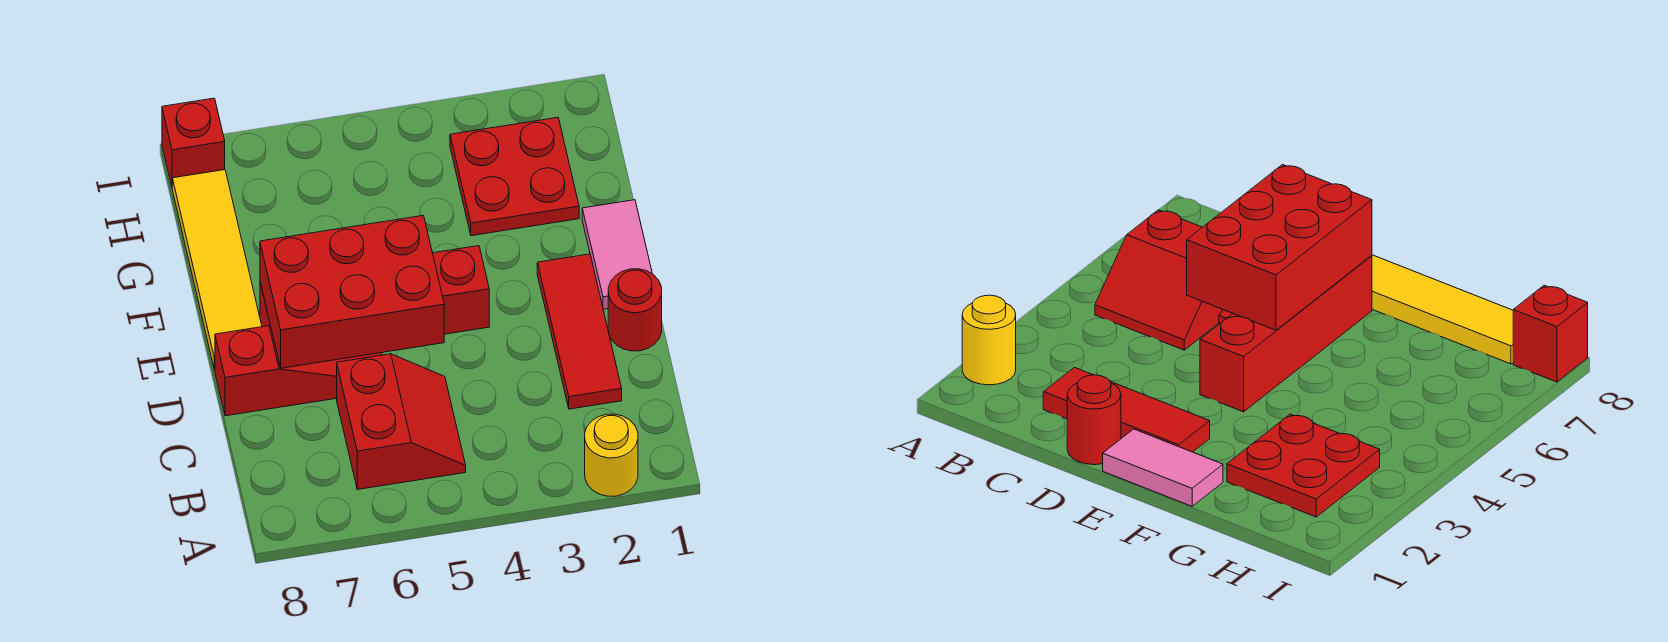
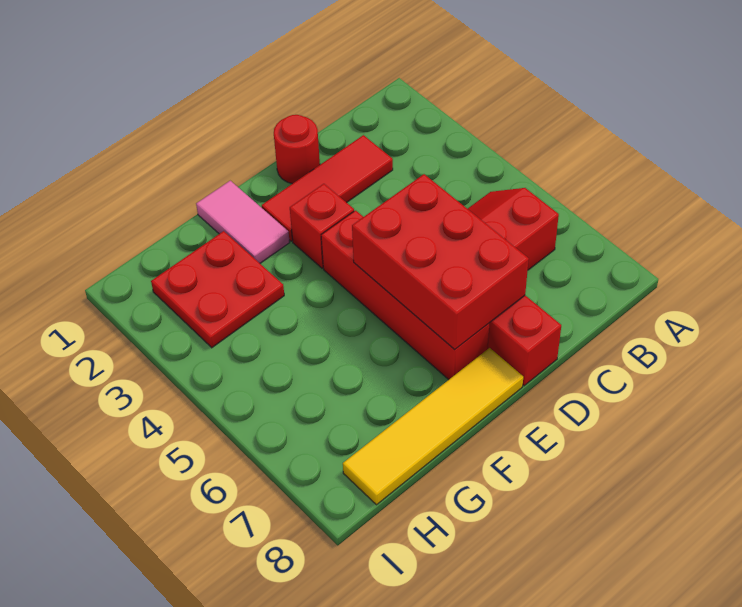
yellow 1x1 round brick [585,414,638,496] -> none
pink 1x2 tile [582,200,652,309] -> pink 1x2 tile turned to [196,181,290,263]
red 1x1 brick [162,98,225,186] -> red 1x1 brick moved to [290,184,354,268]

